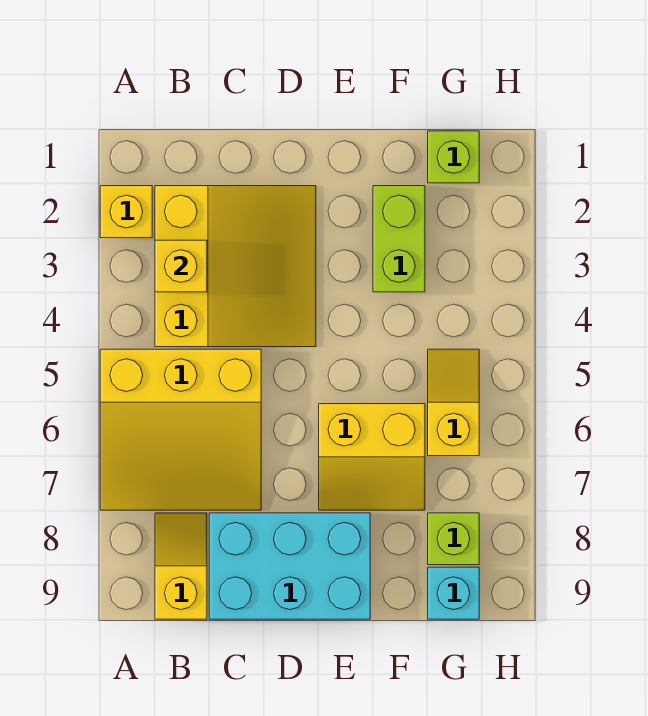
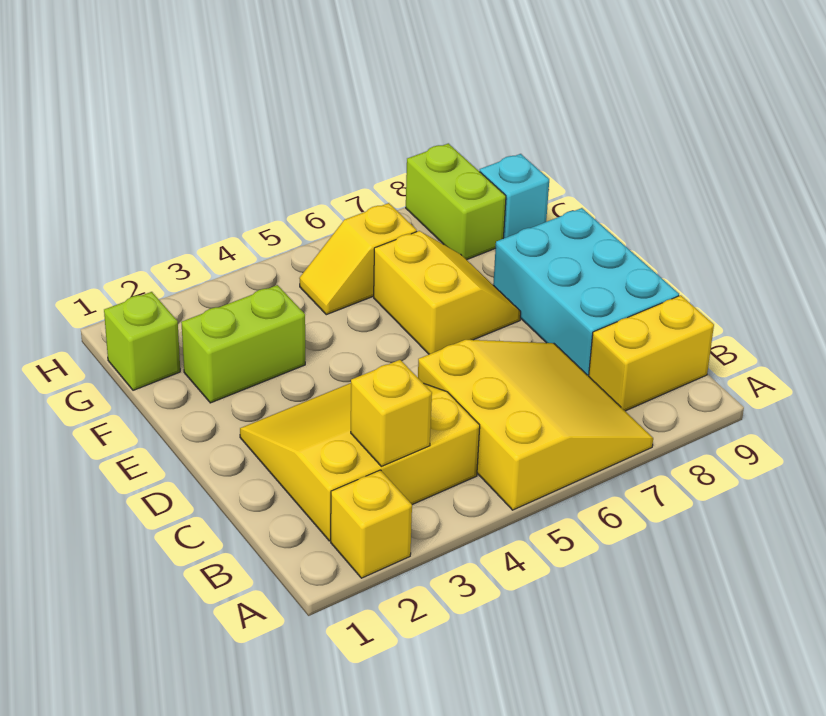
yellow 1x2 slope [155,513,207,619] -> yellow 1x2 brick [589,295,714,411]
lime 1x1 brick [428,513,479,565] -> lime 1x2 brick [406,143,506,260]

